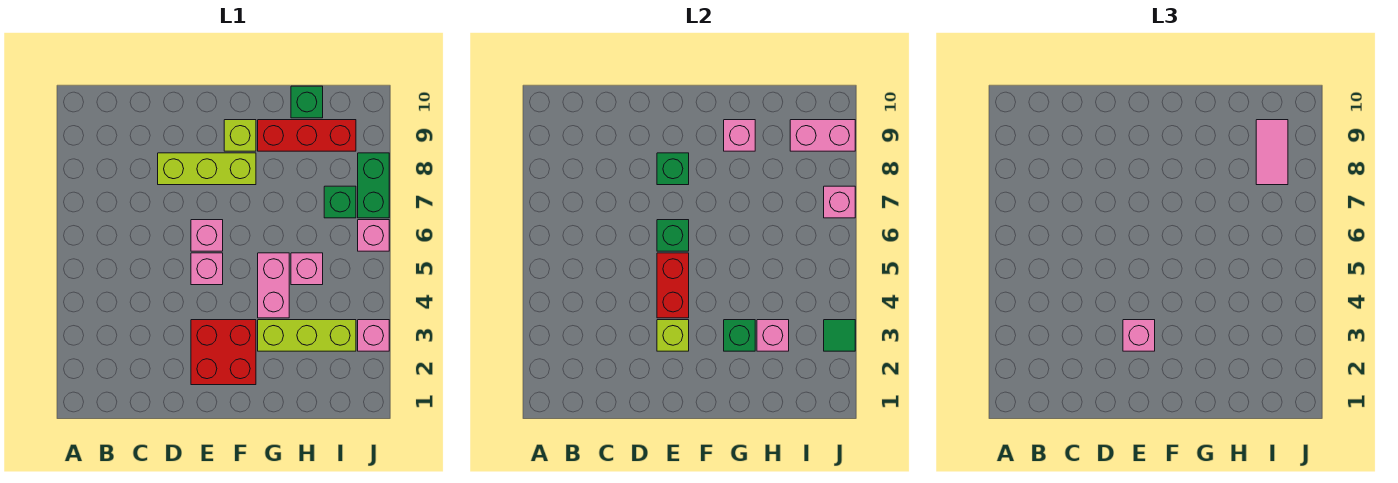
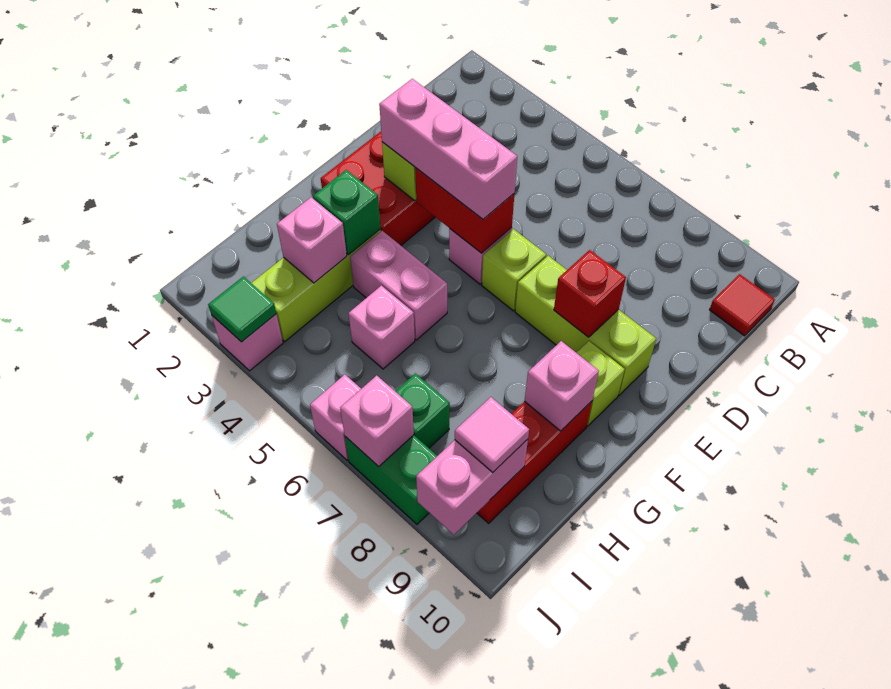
none -> red 1x1 tile [710,274,775,336]
lime 1x3 brick [158,153,256,185] -> lime 1x3 brick turned to [515,256,656,395]
pink 1x1 brick [1123,320,1155,351] -> pink 1x3 brick [379,79,517,219]
pink 1x1 brick [191,220,223,251] -> lime 1x1 brick [482,229,546,311]
green 1x1 brick [657,220,689,251] -> none
green 1x1 brick [657,153,689,185] -> red 1x1 brick [554,250,626,337]
green 1x1 brick [291,86,323,118] -> none
pink 1x2 tile [1256,120,1288,185] -> pink 1x1 tile [455,397,529,473]

